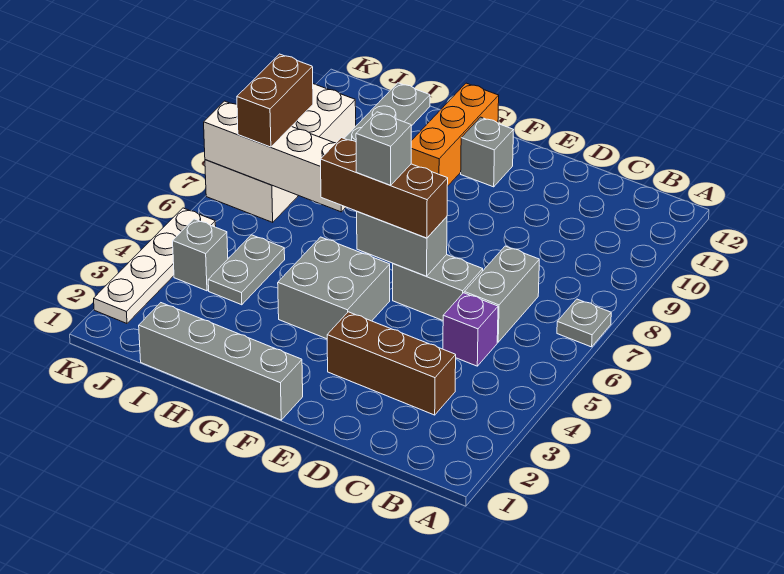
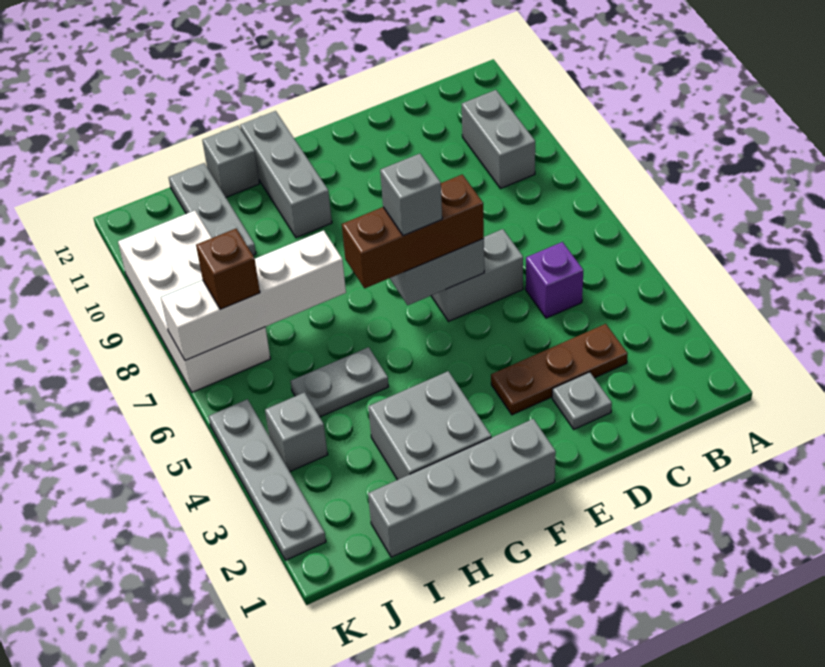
grey 1x1 plate [557,299,611,347] -> grey 1x1 plate moved to [552,372,612,429]
brown 1x3 brick [327,312,456,415] -> brown 1x3 plate [491,324,628,415]
grey 1x2 brick [464,246,539,342] -> grey 1x2 brick moved to [462,90,535,189]
grey 2x2 brick [278,237,390,339] -> grey 2x2 brick moved to [368,371,491,480]
grey 1x1 brick [461,117,513,187] -> grey 1x1 brick moved to [202,126,259,197]
orange 1x3 brick [411,83,499,187] -> grey 1x3 brick [240,111,332,238]
grey 1x2 plate [208,235,285,305] -> grey 1x2 plate turned to [291,347,389,417]
brown 1x2 brick [237,54,313,147] -> brown 1x1 brick [196,229,260,309]
white 1x4 plate [94,208,216,323] -> grey 1x4 plate [209,399,326,560]

